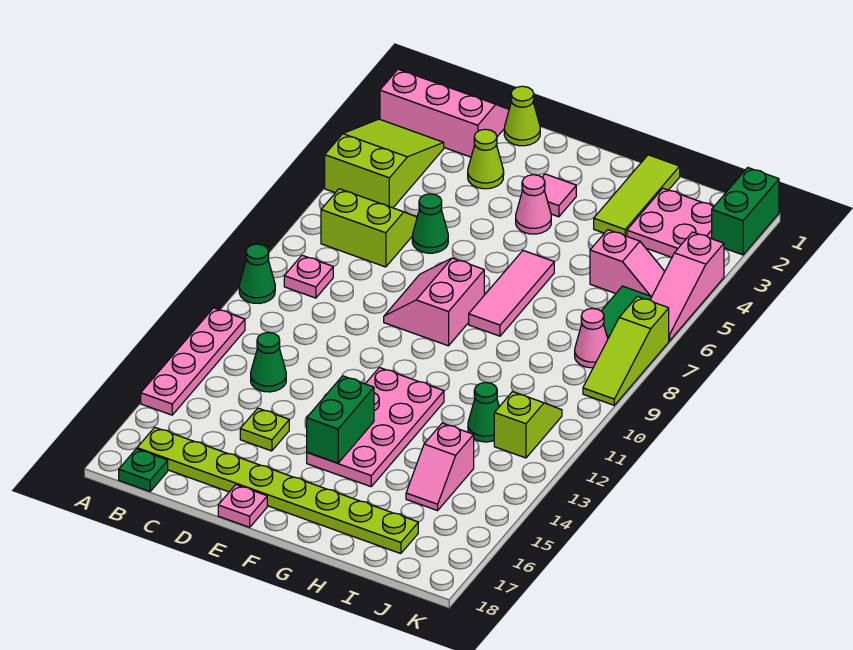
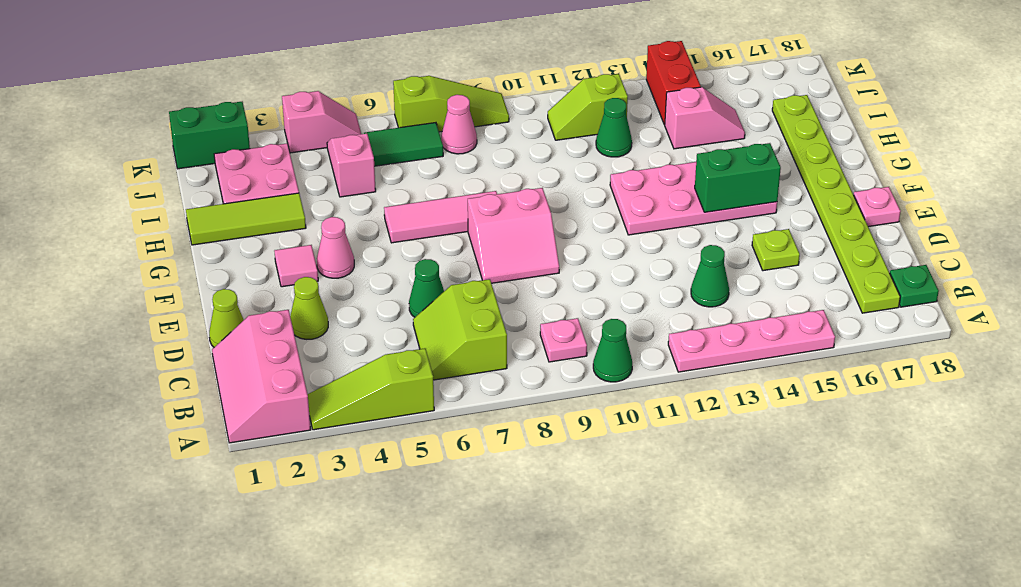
lime 2x3 slope [325,119,444,208] -> lime 1x3 slope [308,348,434,430]
none -> red 1x2 brick [646,41,701,125]
pink 1x3 slope [650,232,724,341] -> pink 1x2 slope [282,91,361,153]

